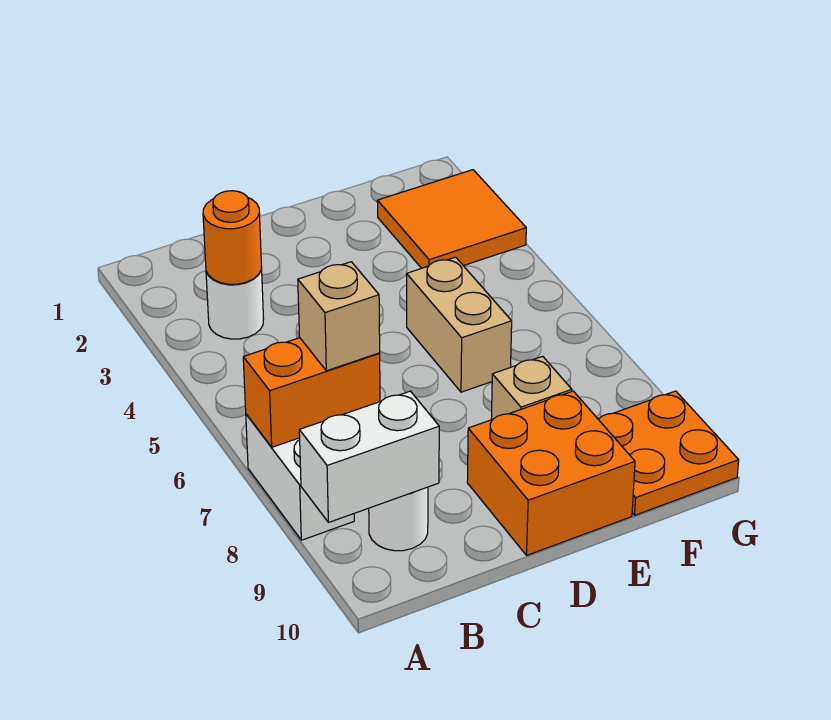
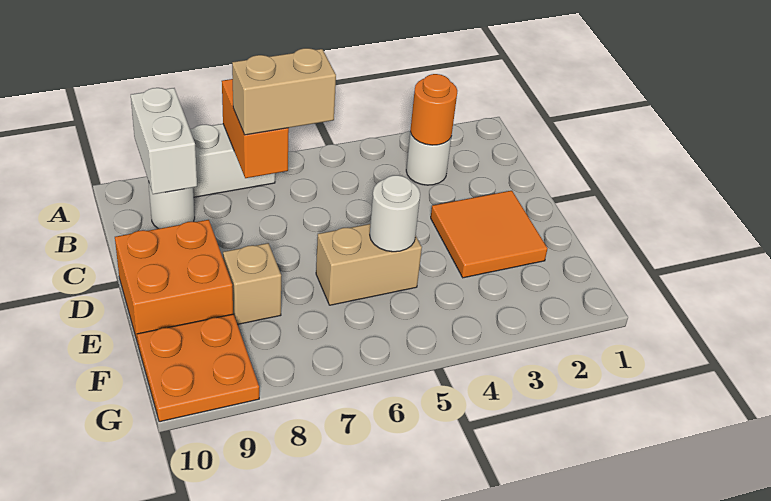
tan 1x1 brick [298,262,380,371] -> tan 1x2 brick [232,48,336,135]
none -> white 1x1 round brick [370,175,420,252]
orange 2x2 tile [377,170,526,268] -> orange 2x2 tile moved to [431,191,548,278]

